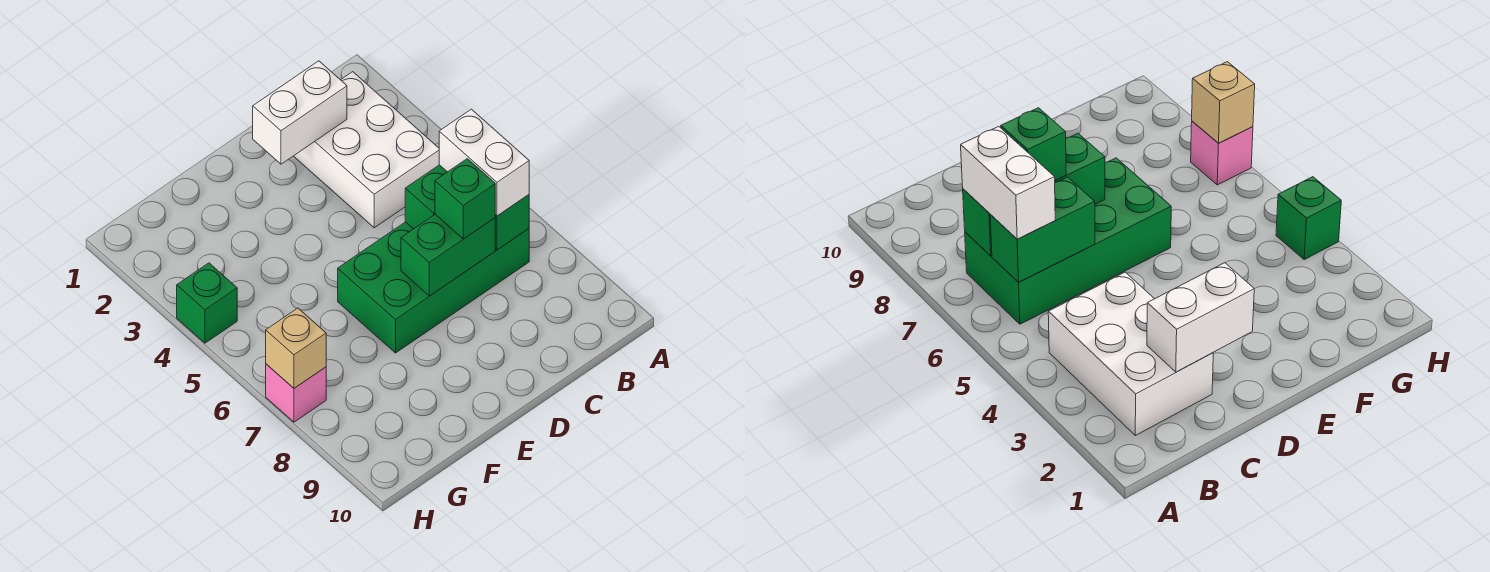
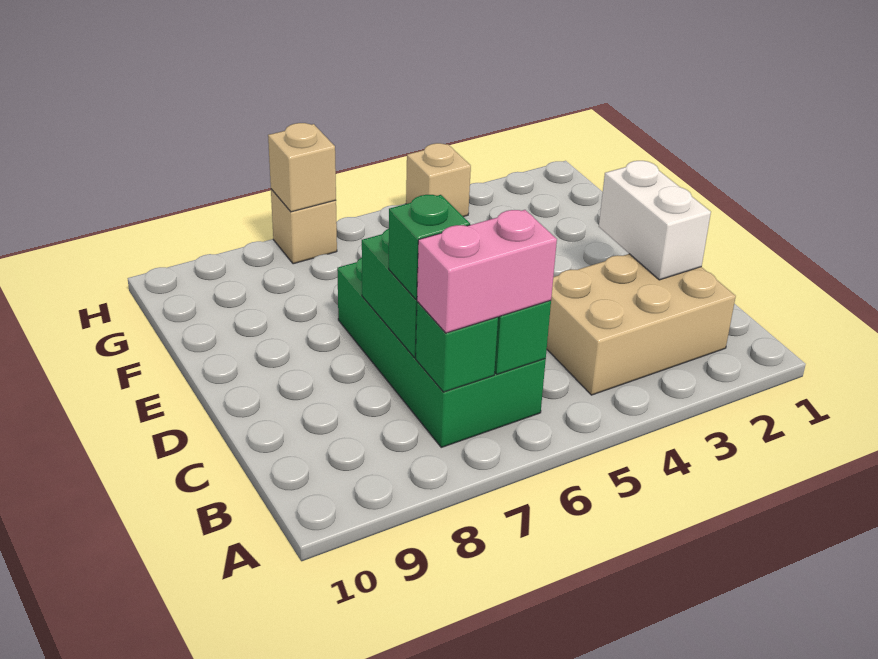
white 2x3 brick [294,72,439,228] -> tan 2x3 brick [547,254,736,395]
white 1x2 brick [439,109,529,216] -> pink 1x2 brick [417,210,557,333]
green 1x1 brick [177,263,237,343] -> tan 1x1 brick [406,143,471,217]
pink 1x1 brick [266,364,326,422] -> tan 1x1 brick [271,189,337,264]

